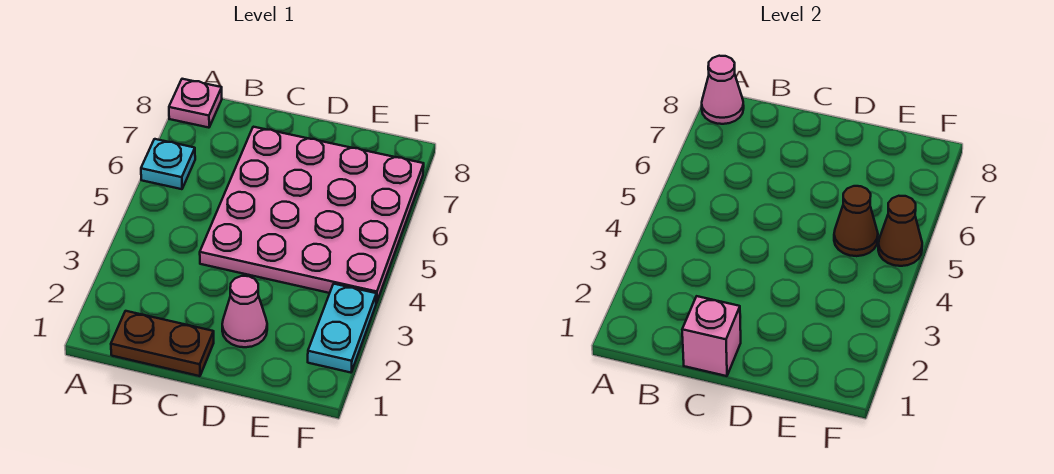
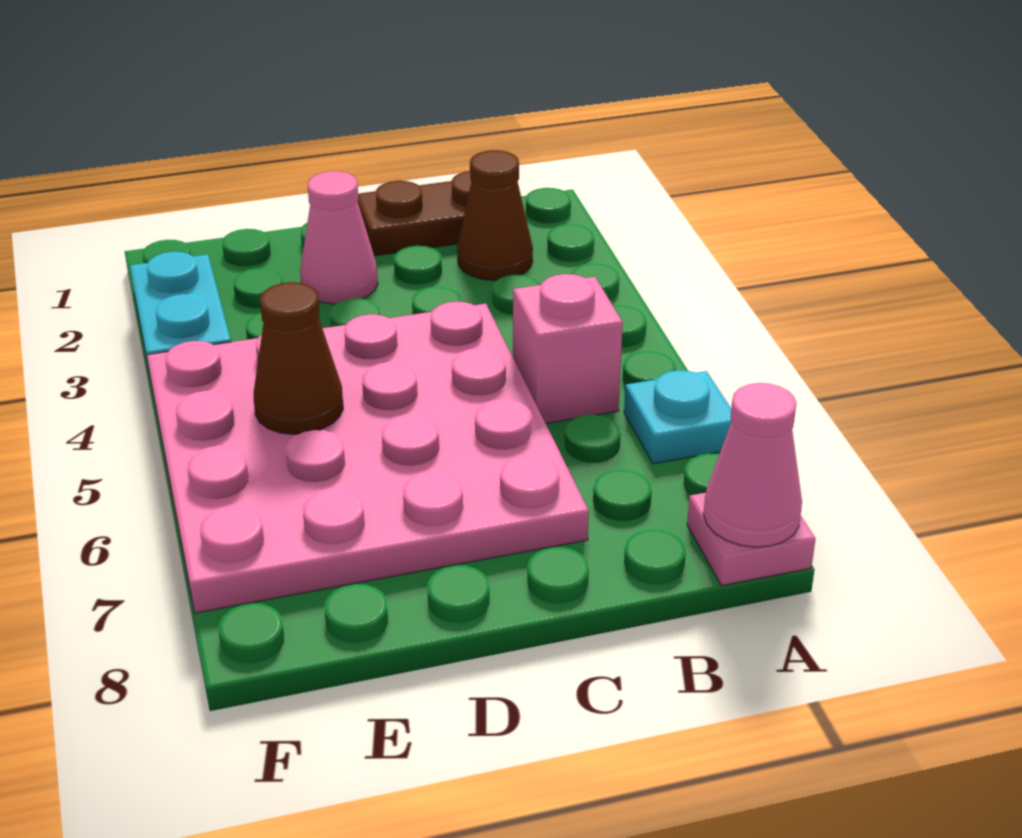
pink 1x1 brick [682,296,741,376] -> pink 1x1 brick moved to [513,274,623,423]
brown 1x1 cone [878,196,922,266] -> brown 1x1 cone moved to [457,150,533,280]

